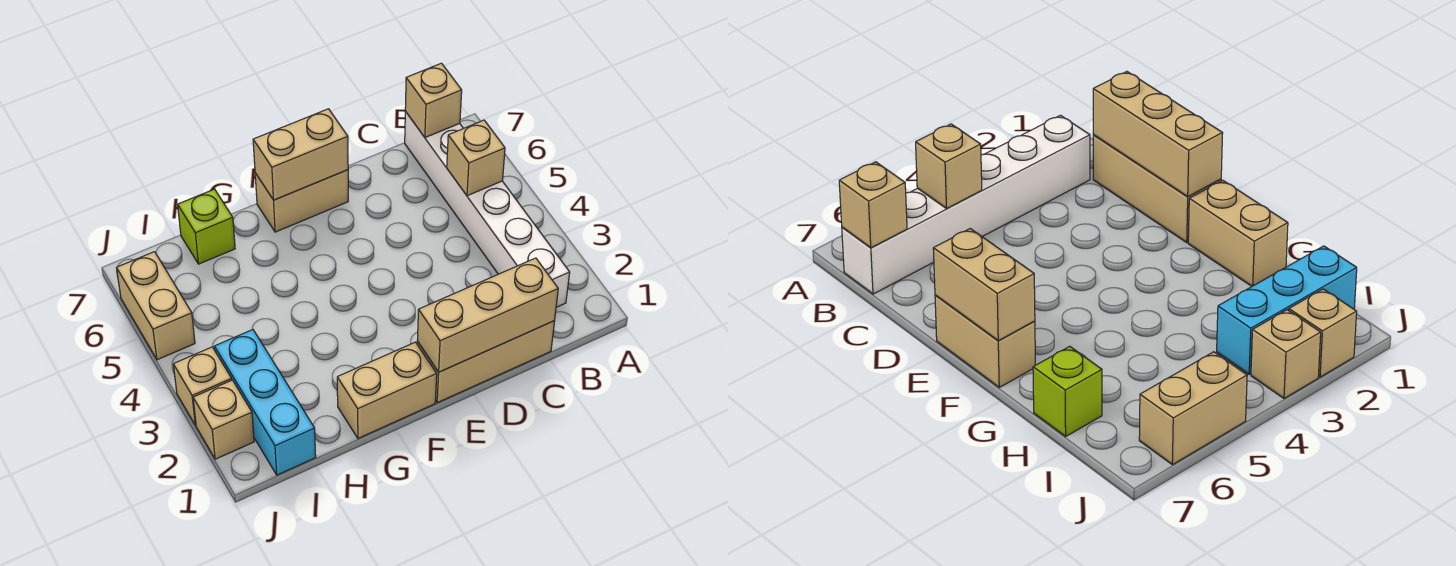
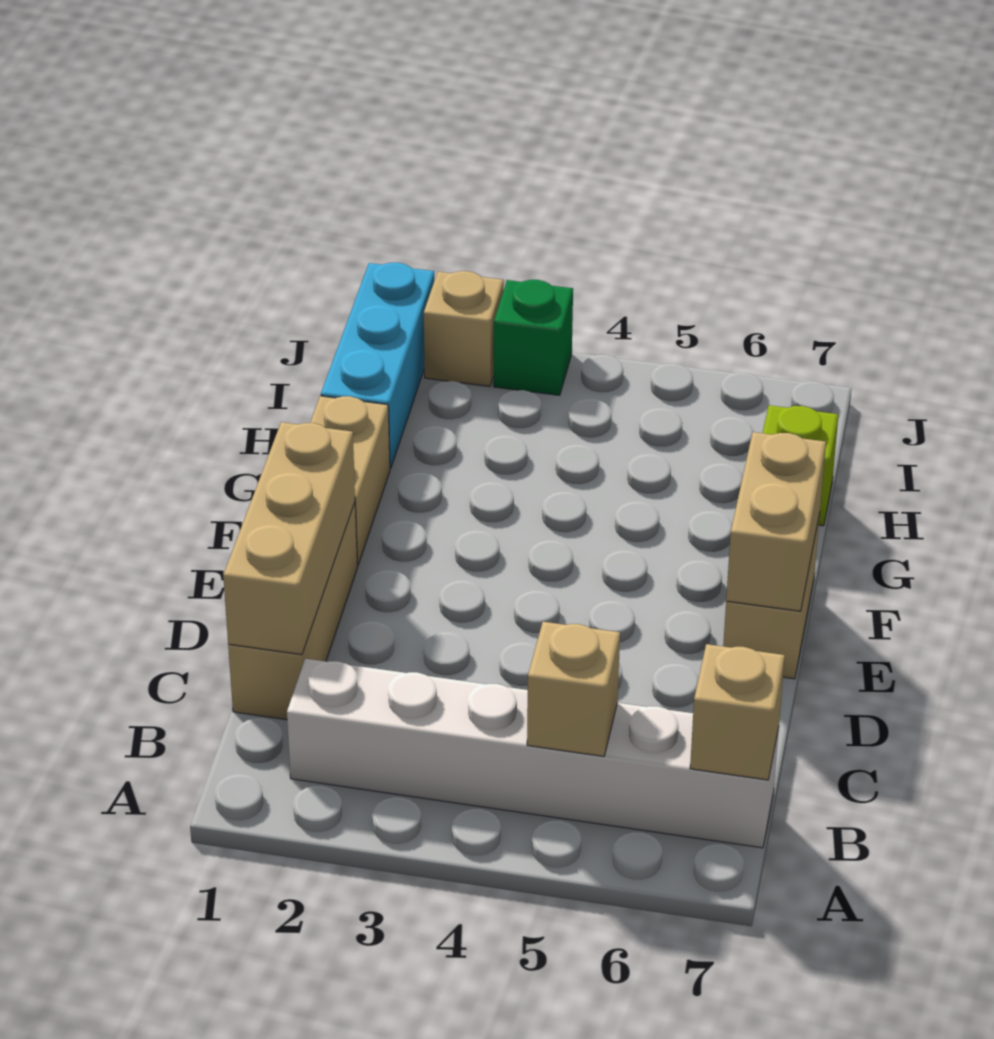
cyan 1x3 brick [214,330,316,475] -> cyan 1x3 brick turned to [321,263,434,468]
tan 1x1 brick [173,347,232,425] -> green 1x1 brick [494,280,573,395]
tan 1x2 brick [117,252,195,360] -> none

